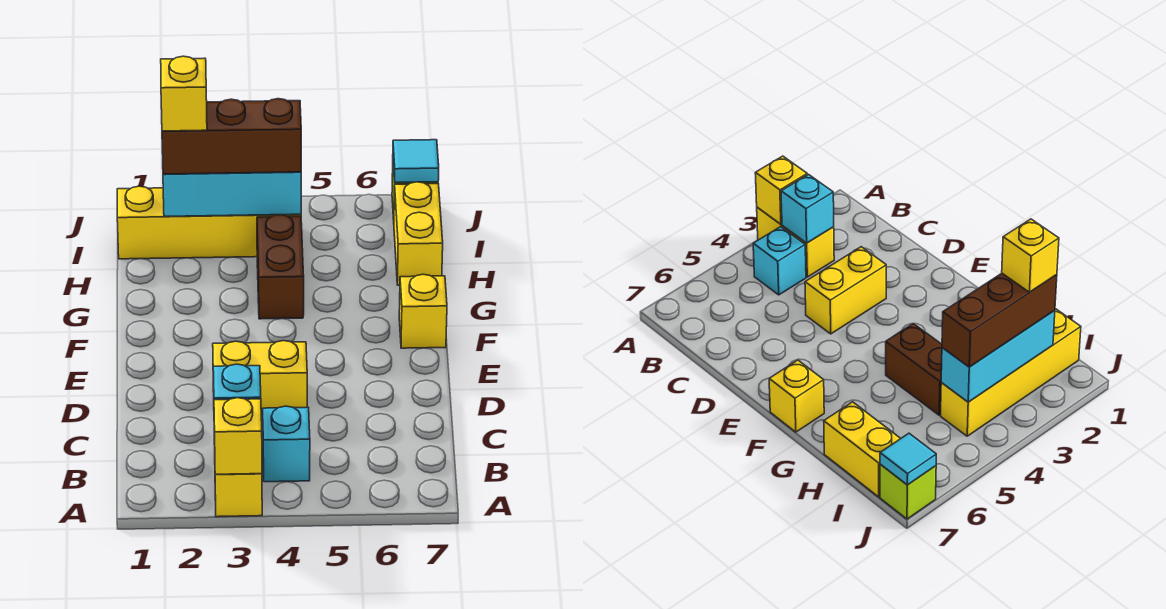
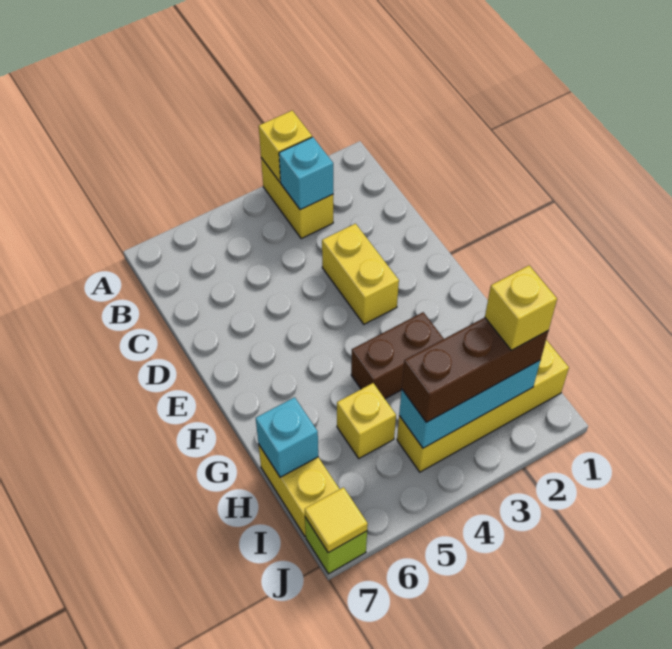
cyan 1x1 brick [262,406,310,482] -> cyan 1x1 brick moved to [256,397,318,477]
yellow 1x2 brick [213,341,307,415] -> yellow 1x2 brick turned to [322,224,399,324]
yellow 1x1 brick [399,274,447,348] -> yellow 1x1 brick moved to [337,383,396,458]
brown 1x2 brick [257,215,304,319] -> brown 1x2 brick turned to [351,312,444,399]
cyan 1x1 tile [393,140,439,182] -> yellow 1x1 tile [305,487,368,553]

